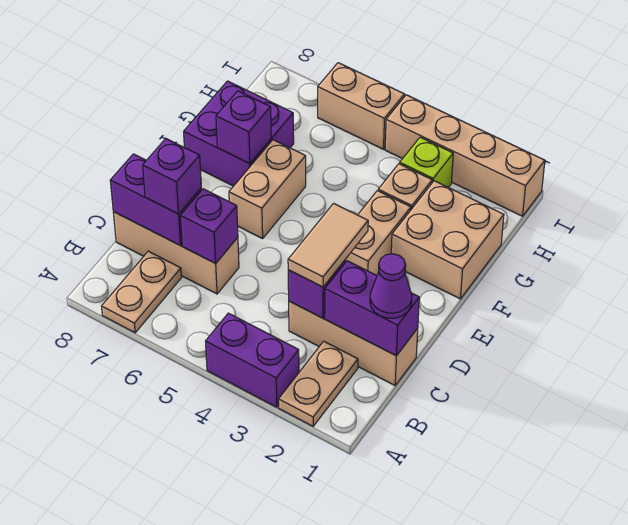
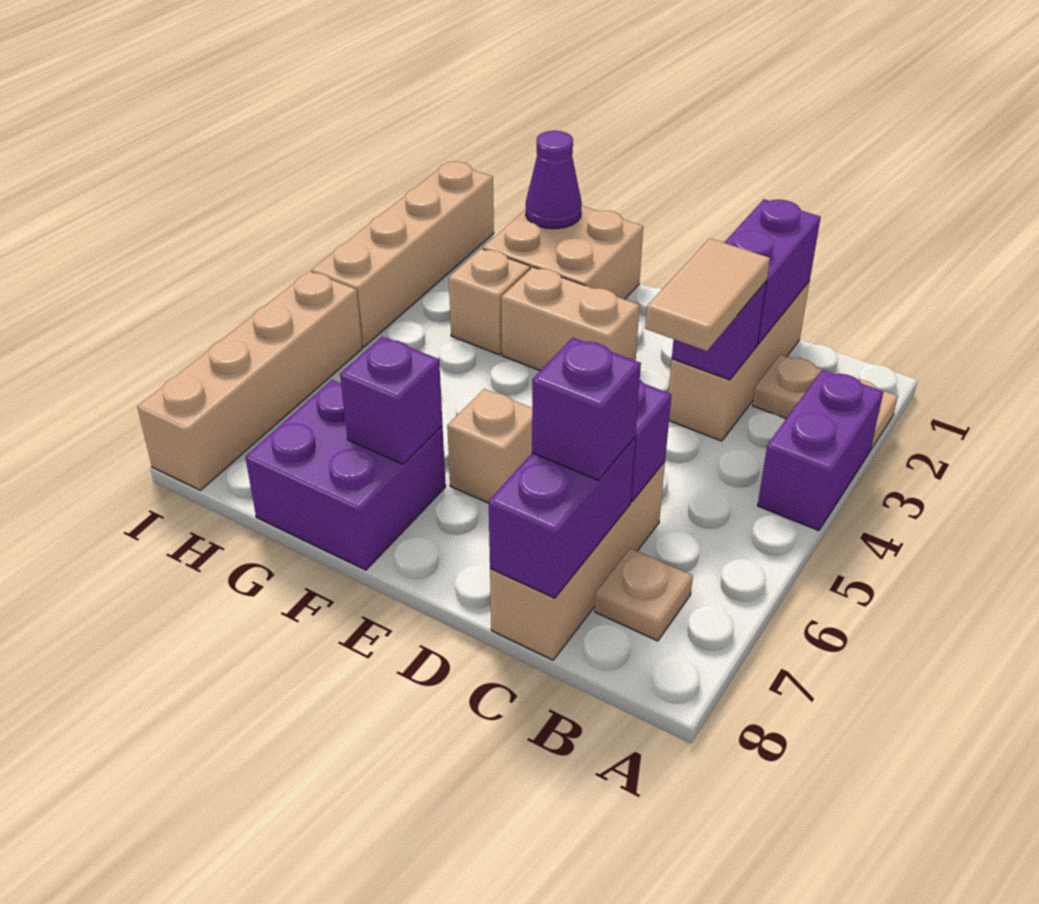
tan 1x2 plate [102,251,181,333] -> tan 1x1 plate [595,548,693,641]
purple 1x1 cone [370,254,412,318] -> purple 1x1 cone moved to [526,131,582,229]
tan 1x2 tile [288,203,368,287] -> tan 1x2 tile turned to [645,238,770,351]
tan 1x2 brick [229,140,306,239] -> tan 1x1 brick [447,389,532,503]
lime 1x1 brick [400,137,453,188] -> none
tan 1x2 brick [318,63,404,149] -> tan 1x4 brick [137,271,362,490]

